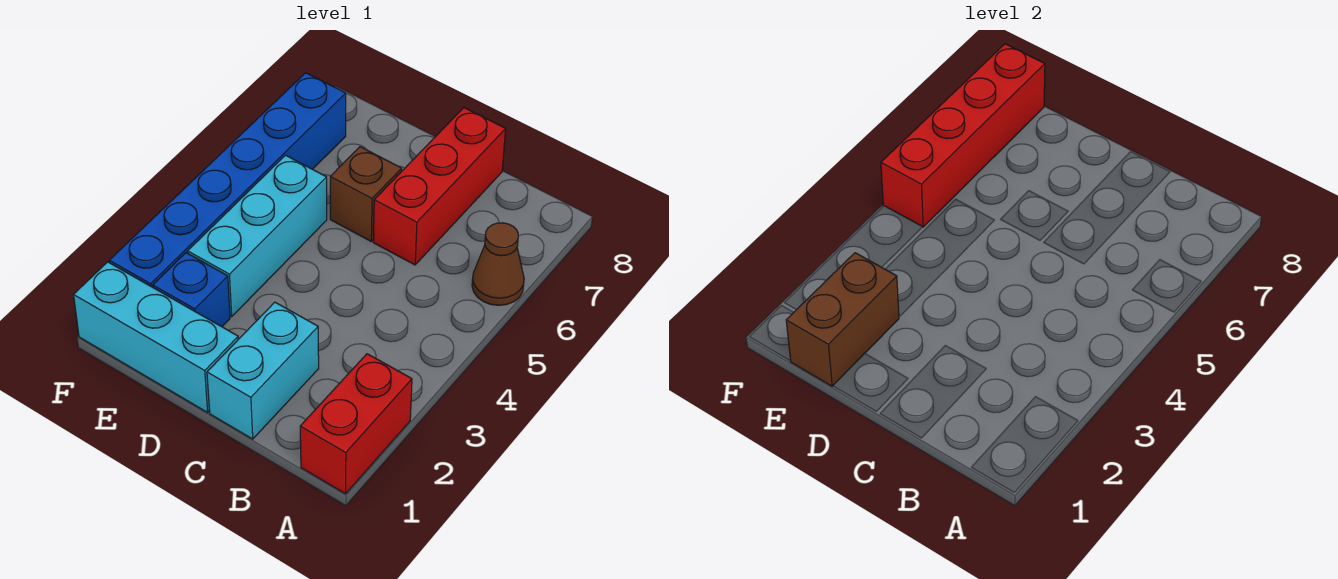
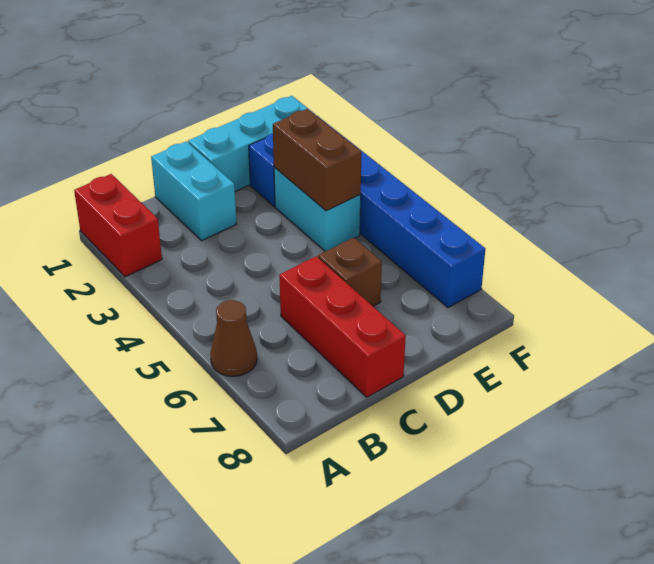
brown 1x2 brick [786,253,899,386] -> brown 1x2 brick moved to [273,109,361,211]
cyan 1x3 brick [188,155,327,317] -> cyan 1x2 brick [274,167,361,252]
red 1x4 brick [881,44,1045,227] -> none

